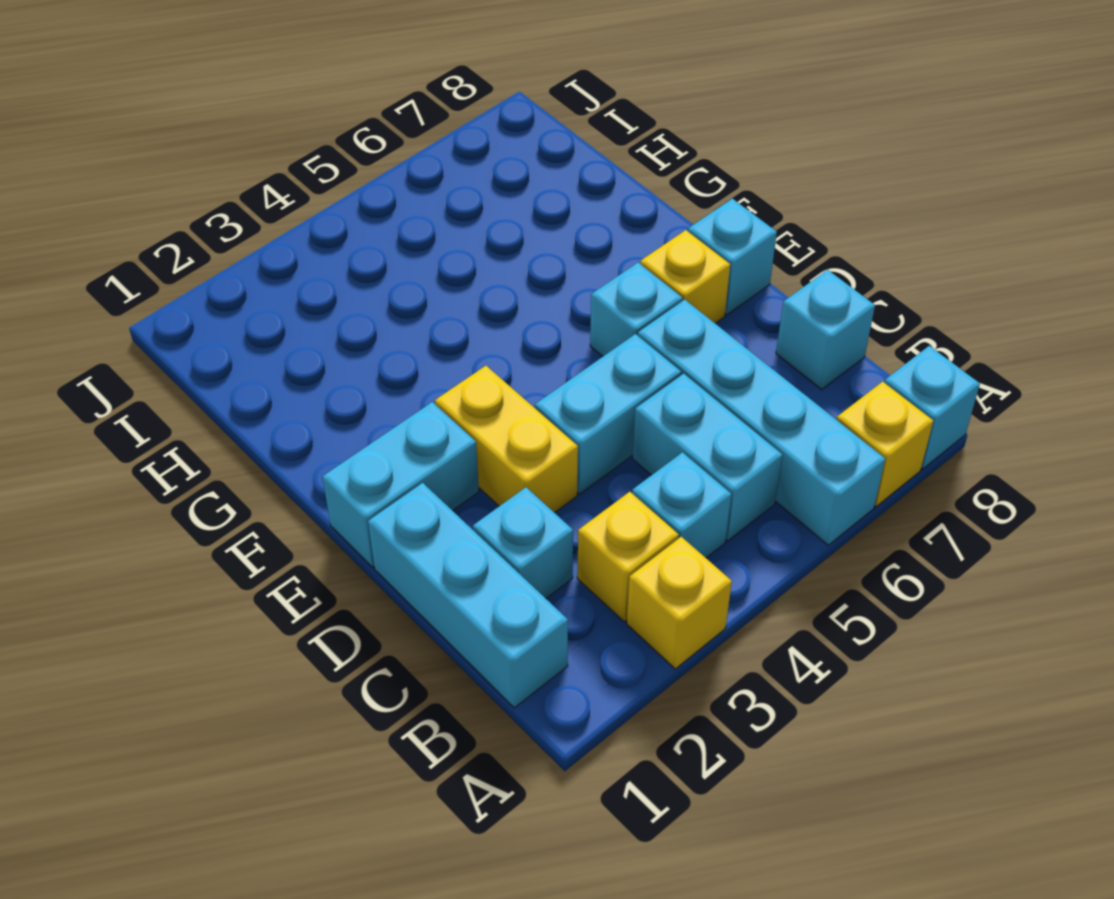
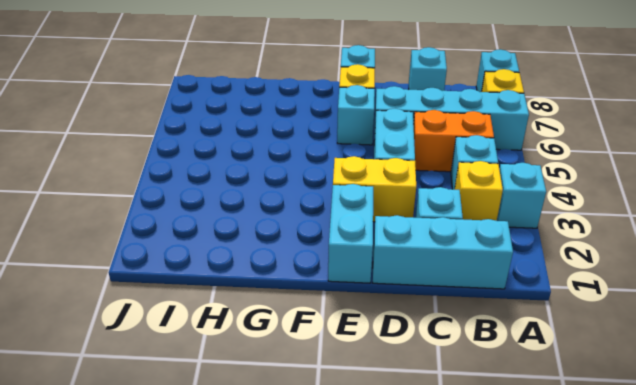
yellow 1x1 brick [627,537,732,669] -> cyan 1x1 brick [497,163,546,228]
cyan 1x2 brick [633,374,782,541] -> orange 1x2 brick [413,110,494,172]

